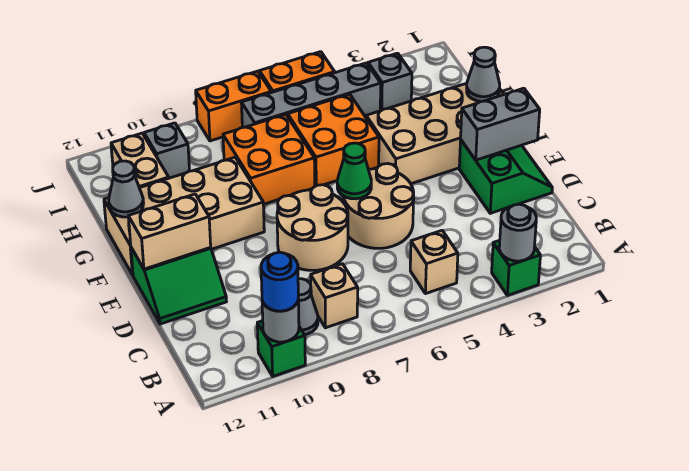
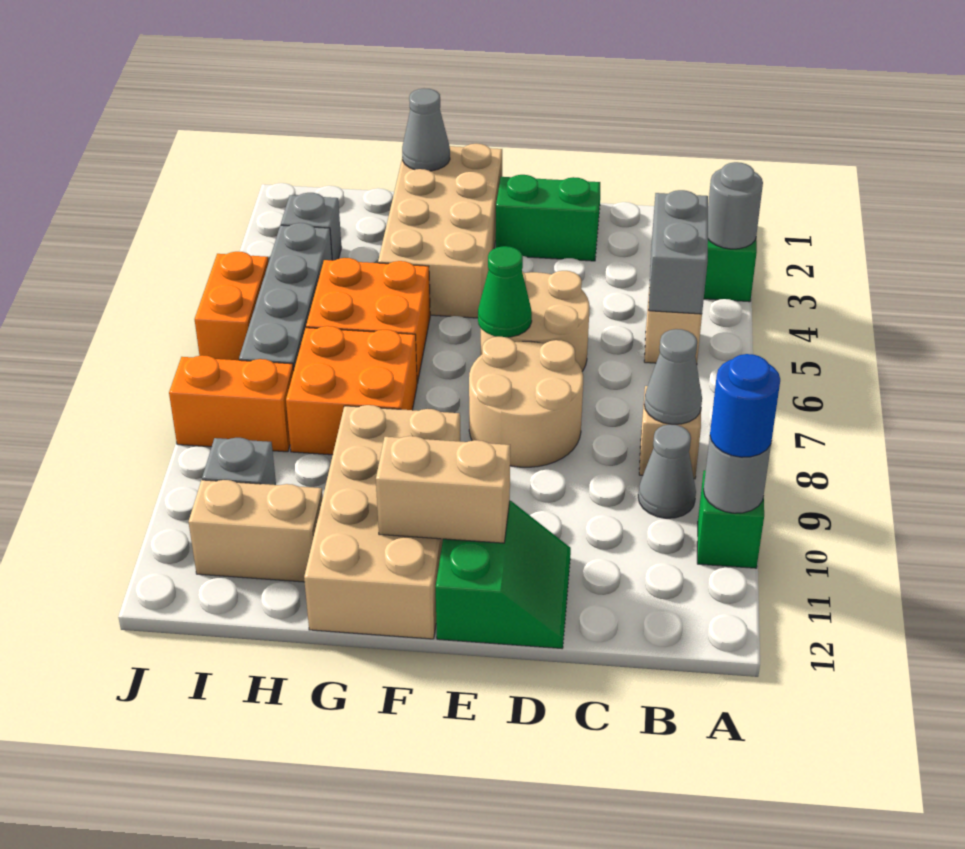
grey 1x2 brick [461,88,540,160] -> grey 1x2 brick moved to [648,190,708,314]
tan 1x2 brick [128,194,211,269] -> tan 1x2 brick turned to [376,436,510,543]
grey 1x1 cone [109,161,144,217] -> grey 1x1 cone moved to [644,329,702,424]
orange 1x2 brick [196,71,271,141] -> orange 1x2 brick turned to [169,355,294,452]

